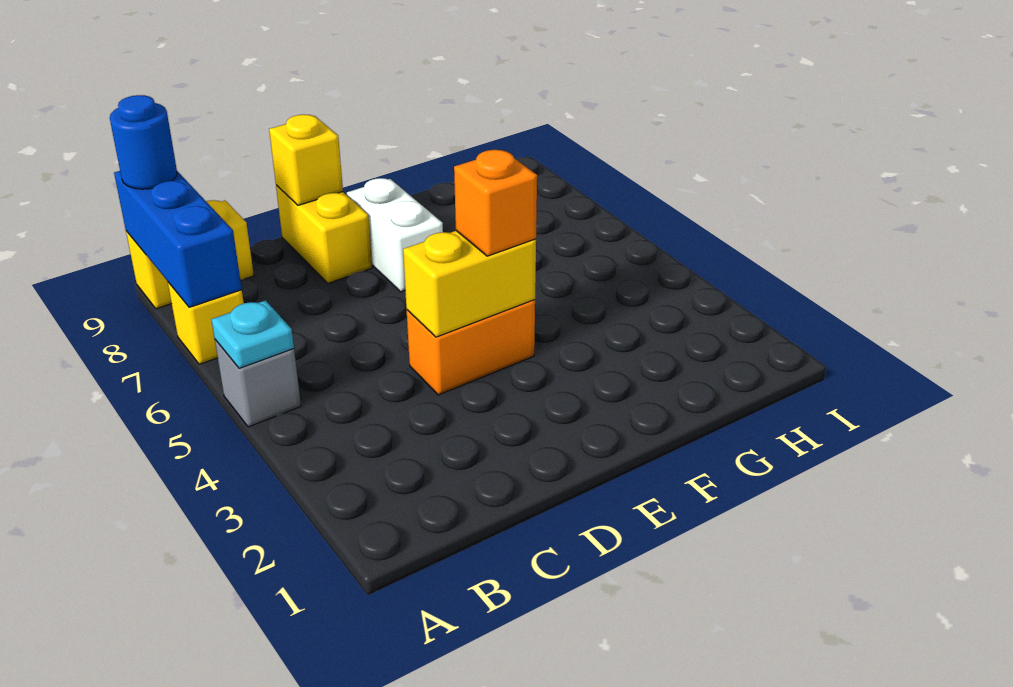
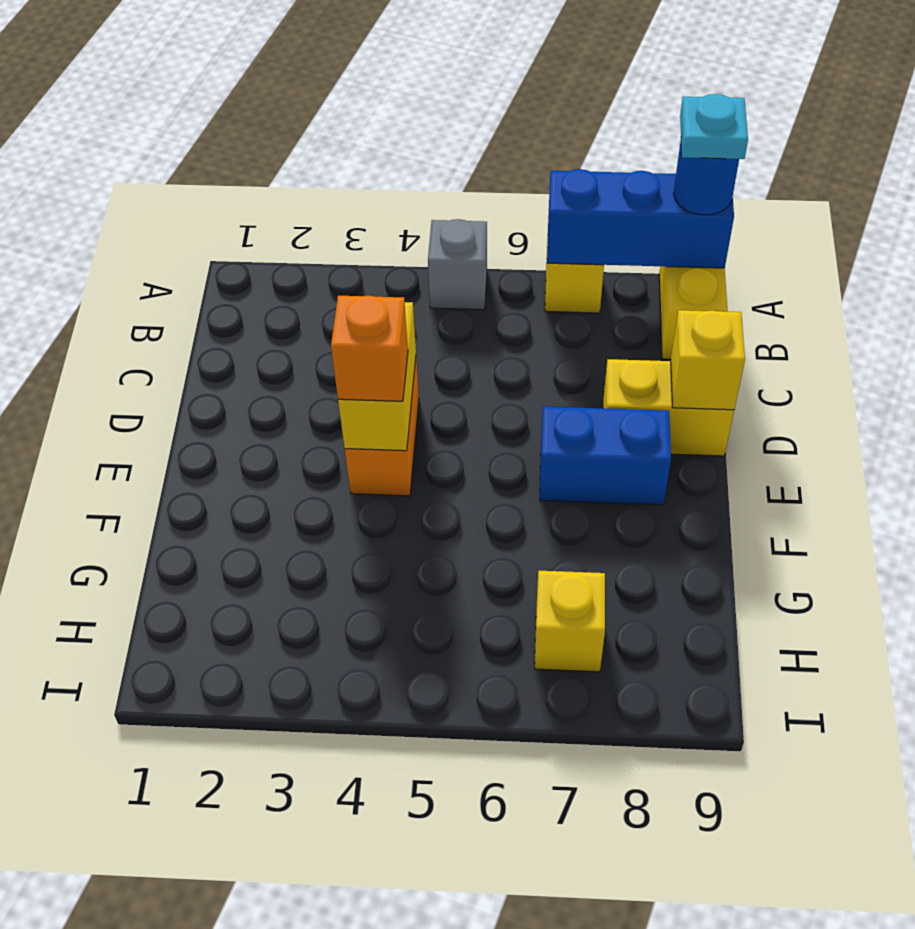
cyan 1x1 plate [211,300,294,368] -> cyan 1x1 plate moved to [680,94,748,159]
white 1x2 brick [347,178,443,292] -> blue 1x2 brick [540,406,671,505]
none -> yellow 1x1 brick [535,571,605,672]

